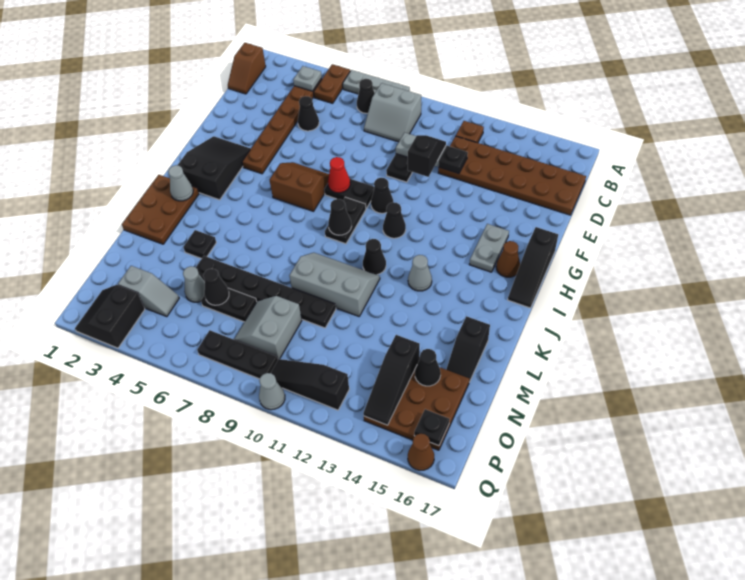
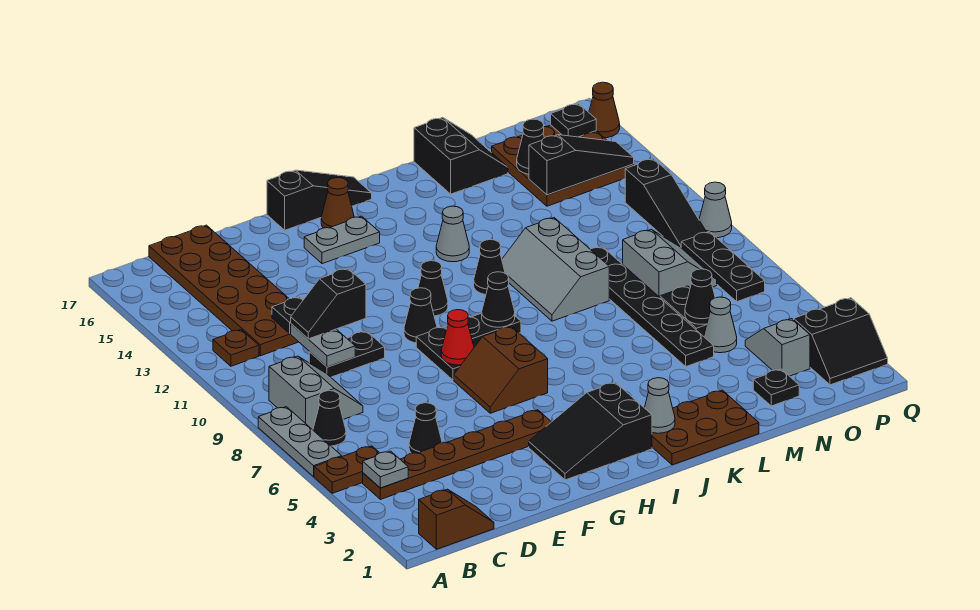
black 1x1 plate [183,230,216,259] -> black 1x1 plate moved to [753,369,799,406]
black 1x2 slope [446,316,490,382] -> black 2x2 slope [414,117,508,194]
grey 2x2 slope [234,296,302,359] -> grey 2x2 slope turned to [623,230,717,297]

